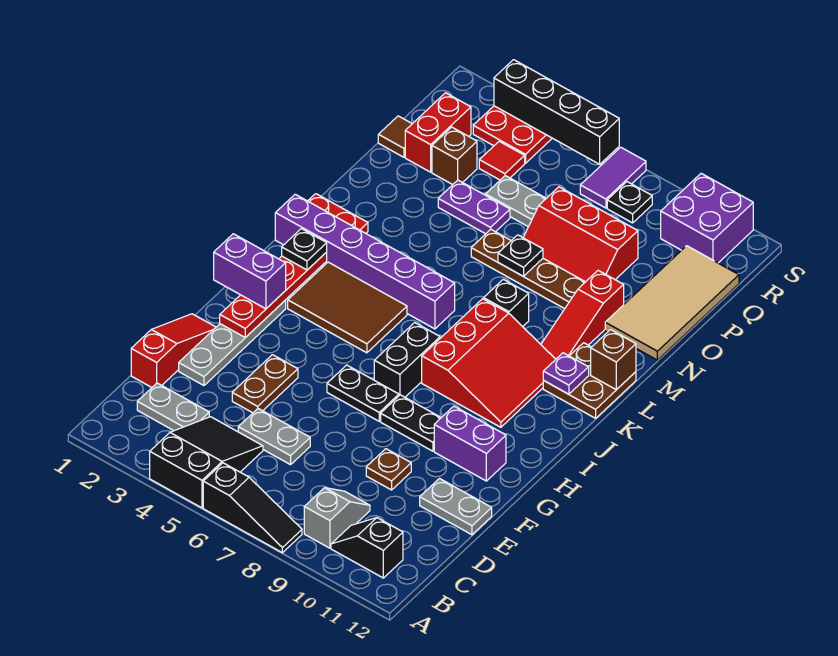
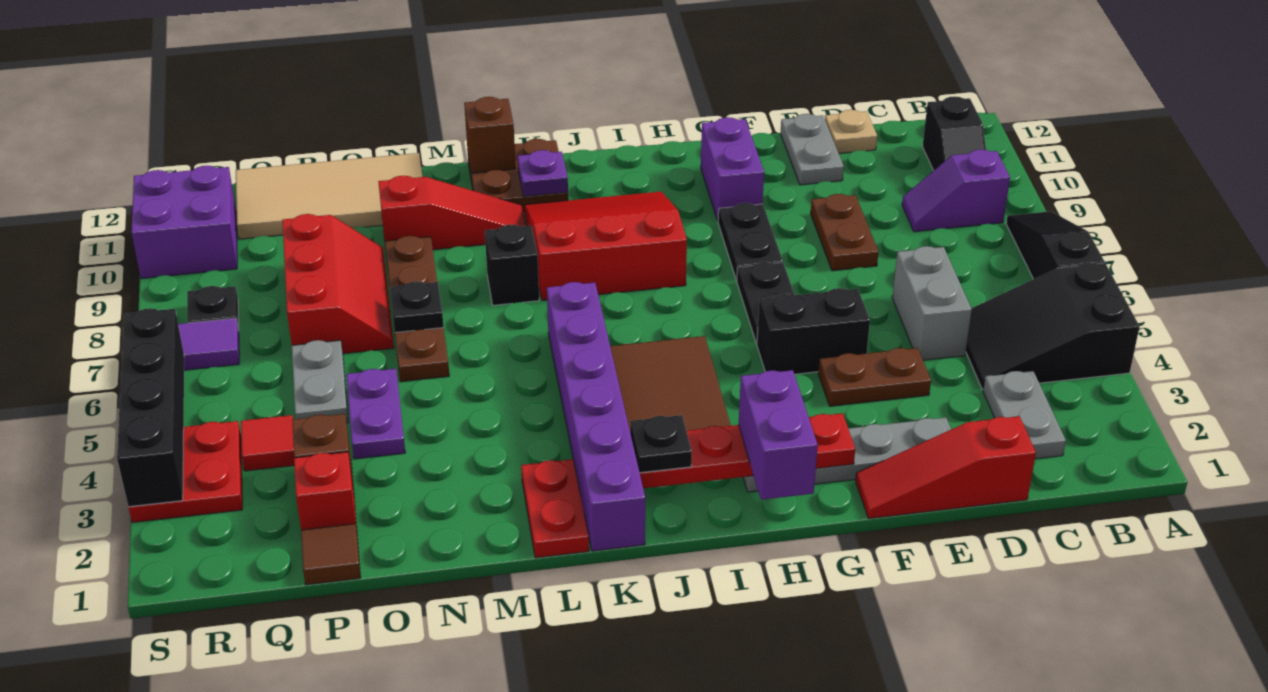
grey 1x2 slope [304,488,370,548] -> purple 1x2 slope [902,149,1010,232]
grey 1x2 plate [238,409,310,465] -> grey 1x2 brick [892,246,972,360]
none -> tan 1x1 plate [825,110,877,153]
brown 1x1 plate [366,449,411,490] -> brown 1x2 plate [811,194,878,271]
black 1x2 brick [374,323,440,397] -> black 1x2 brick moved to [757,288,870,374]
red 1x2 brick [405,93,471,172] -> red 1x1 brick [294,452,357,531]

